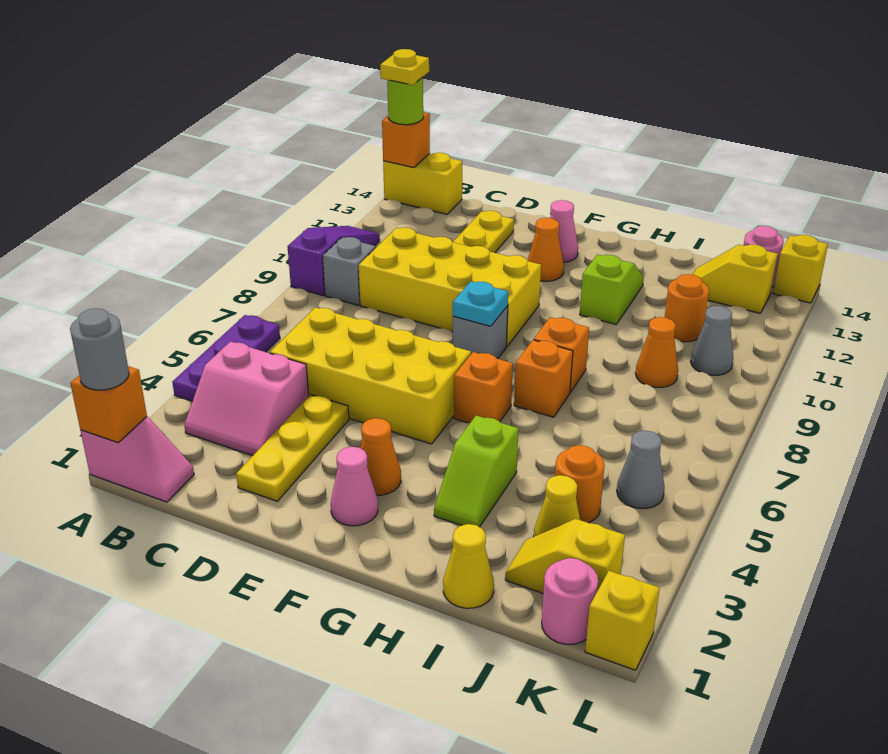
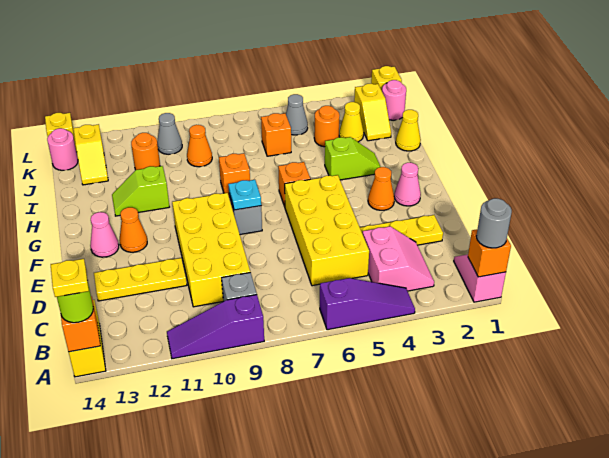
purple 1x3 plate [172,315,280,401] -> purple 1x3 slope [320,278,415,330]
orange 1x1 brick [514,340,573,417] -> orange 1x1 brick moved to [261,113,291,156]

